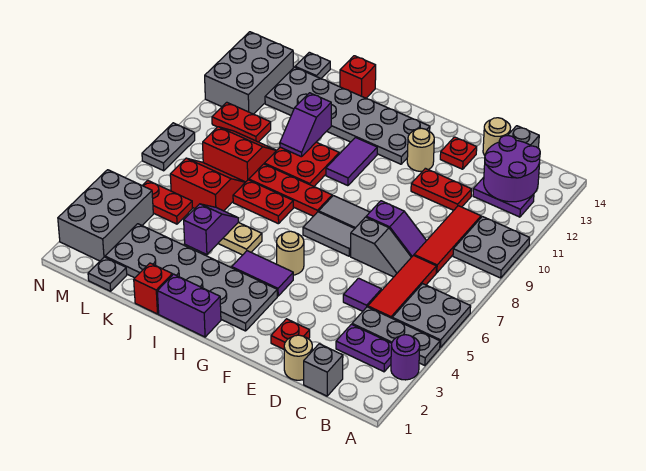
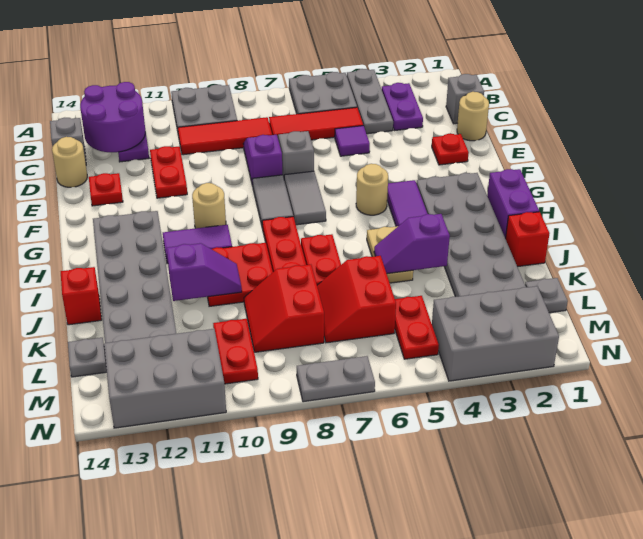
purple 1x1 round brick [391,335,420,380] -> none
tan 1x1 round brick [407,128,434,171] -> tan 1x1 round brick moved to [192,183,226,228]

